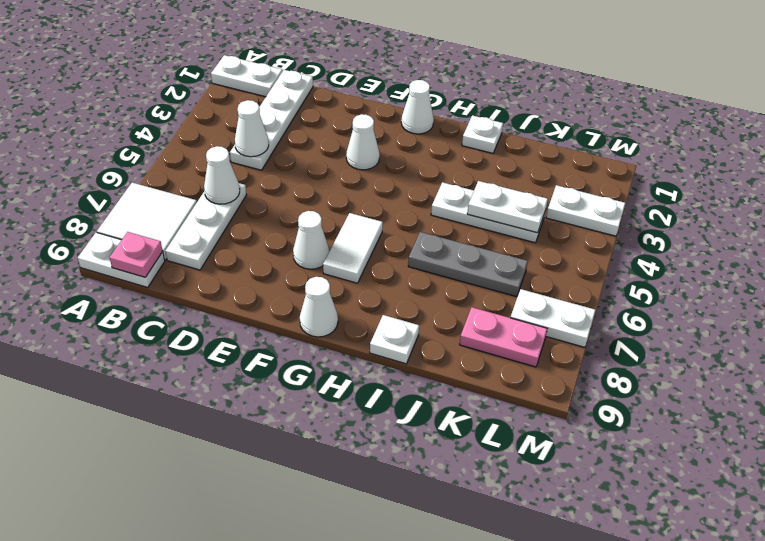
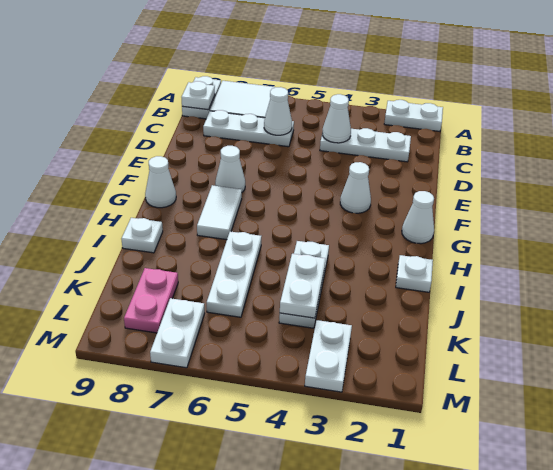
white 1x2 plate [211,55,282,97] -> white 1x2 plate turned to [384,100,443,131]
pink 1x1 plate [110,232,163,277] -> white 1x1 plate [182,81,215,110]
white 1x4 plate [230,70,313,170] -> white 1x3 plate [320,128,411,162]
white 1x2 tile [323,213,383,283] -> white 1x2 tile turned to [197,185,242,240]
grey 1x3 plate [408,232,528,297] -> white 1x3 plate [207,231,261,317]

